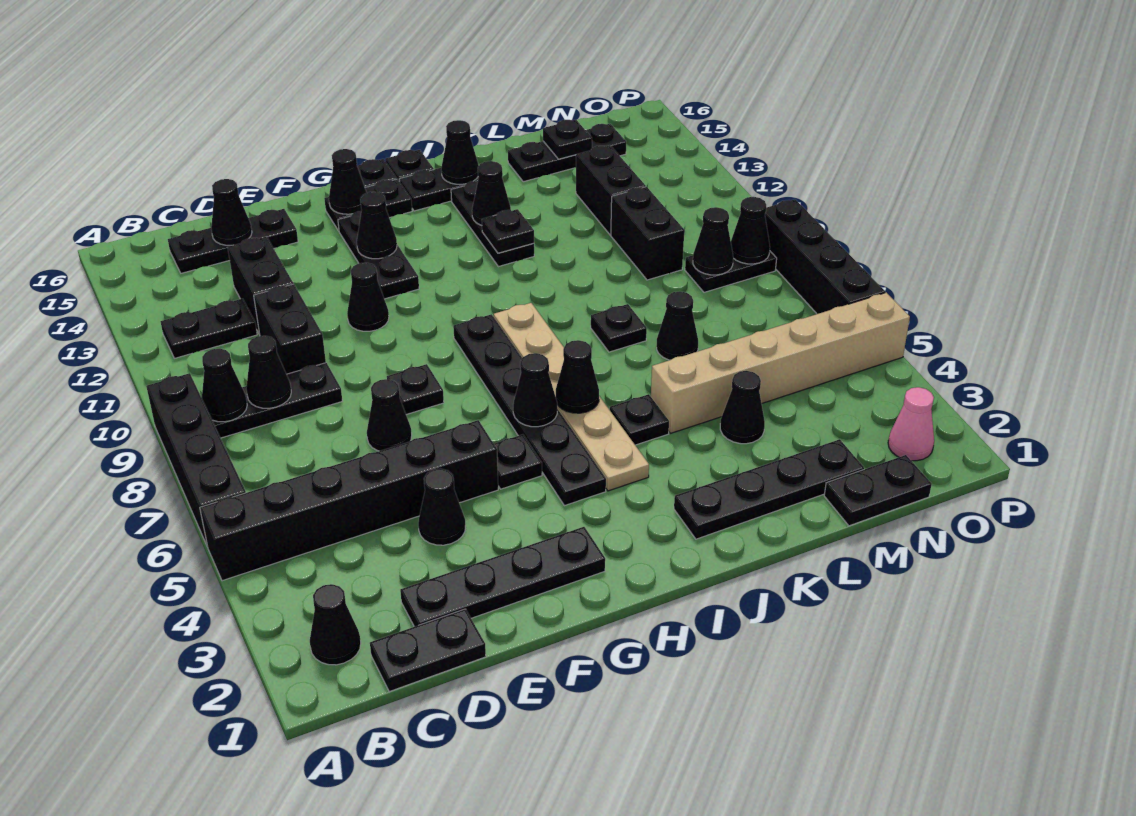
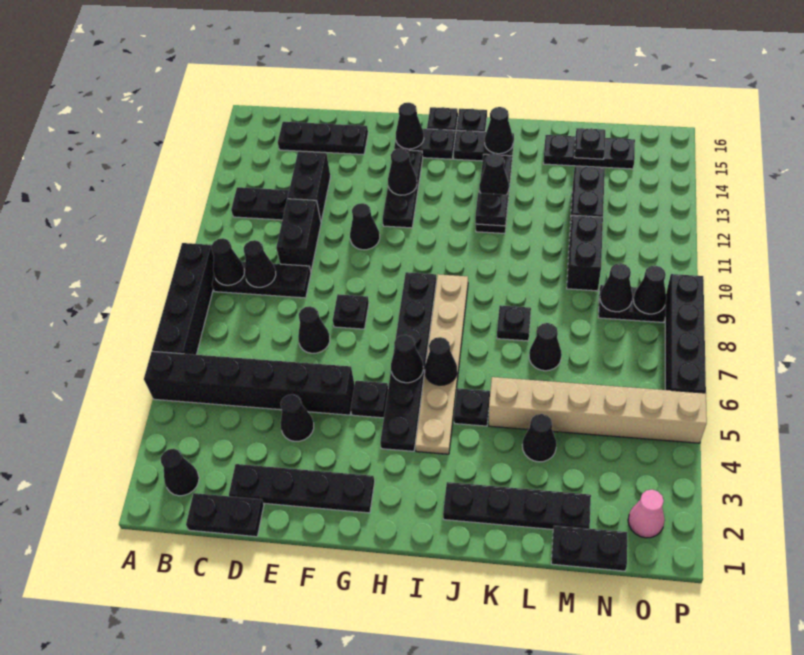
black 1x1 cone [211,179,252,245] -> none

